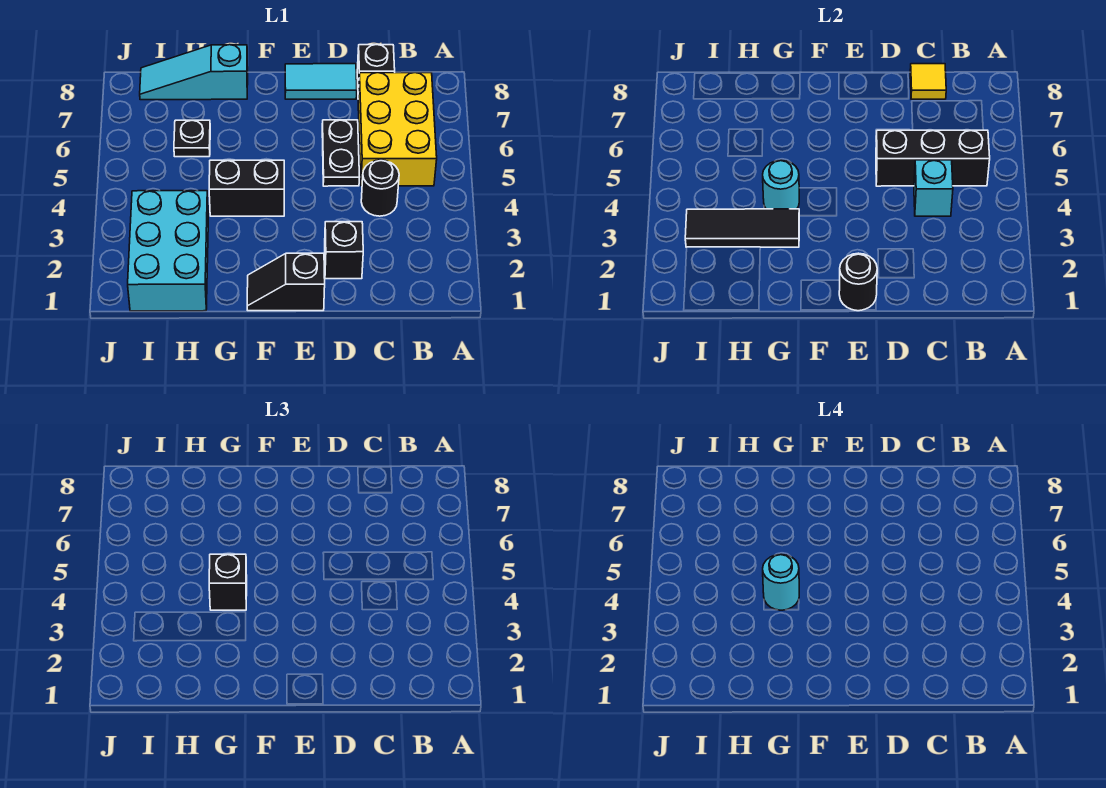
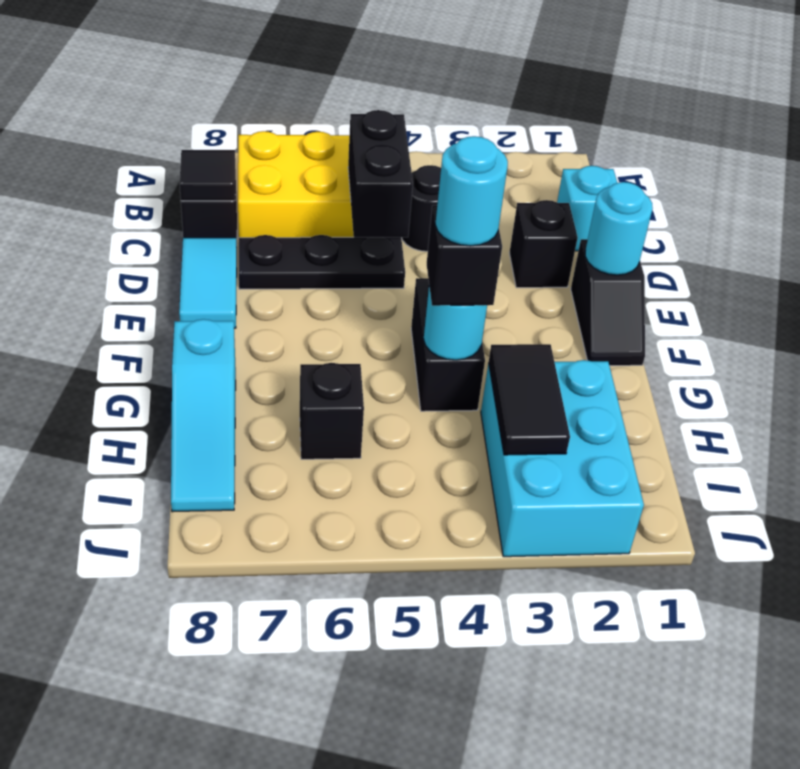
black 1x3 brick [876,130,990,186] -> black 1x2 brick [348,110,413,237]
cyan 1x1 brick [914,160,953,216] -> cyan 1x1 brick moved to [557,166,617,251]
yellow 1x1 tile [910,64,946,99] -> black 1x1 tile [180,150,235,201]
black 1x2 plate [322,120,359,186] -> black 1x3 plate [239,235,405,289]
black 1x1 round brick [839,253,877,311] -> cyan 1x1 round brick [585,182,653,275]
black 1x3 tile [685,209,799,247] -> black 1x2 tile [489,344,570,455]
cyan 2x3 brick [128,191,208,311] -> cyan 2x3 brick turned to [481,360,644,557]
black 1x1 plate [174,120,210,157] -> black 1x1 brick [300,363,364,459]

